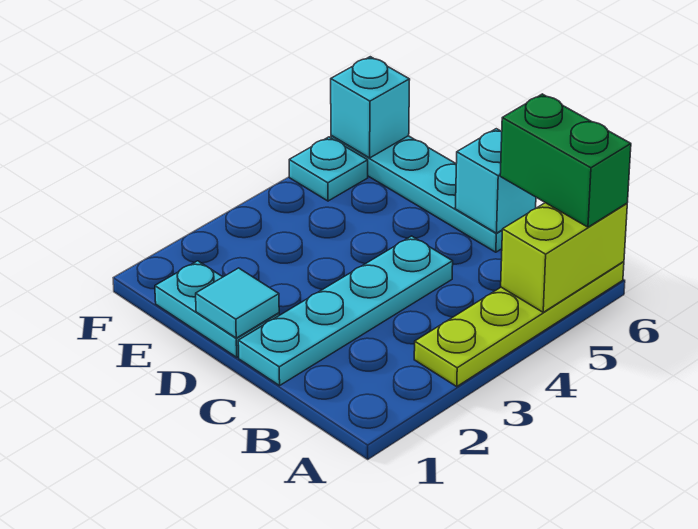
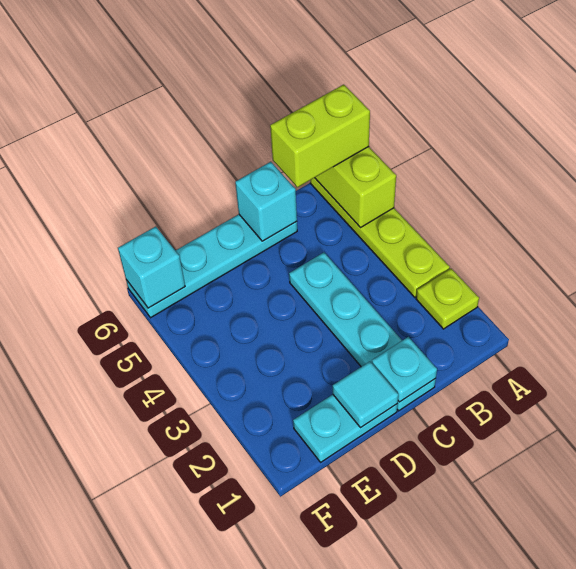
none -> lime 1x1 plate [416,269,479,329]
green 1x2 brick [500,94,631,227] -> lime 1x2 brick [270,85,370,187]
cyan 1x1 plate [289,137,368,201] -> cyan 1x1 plate moved to [372,337,437,402]

